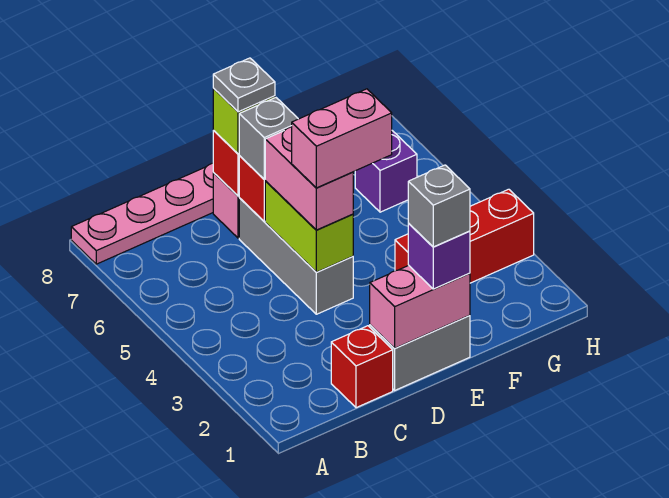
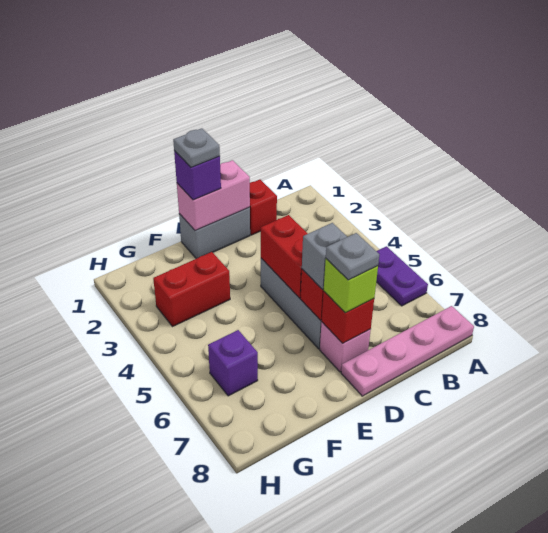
none -> purple 1x2 plate [376,246,428,306]
lime 1x2 brick [265,181,353,272] -> red 1x2 brick [261,215,308,298]
pink 1x2 brick [265,127,353,230] -> none
pink 1x2 brick [292,89,392,188] -> none
grey 1x1 brick [408,165,470,247] -> grey 1x1 plate [173,128,220,167]
red 1x3 brick [395,189,534,283] -> red 1x2 brick [153,252,230,326]

